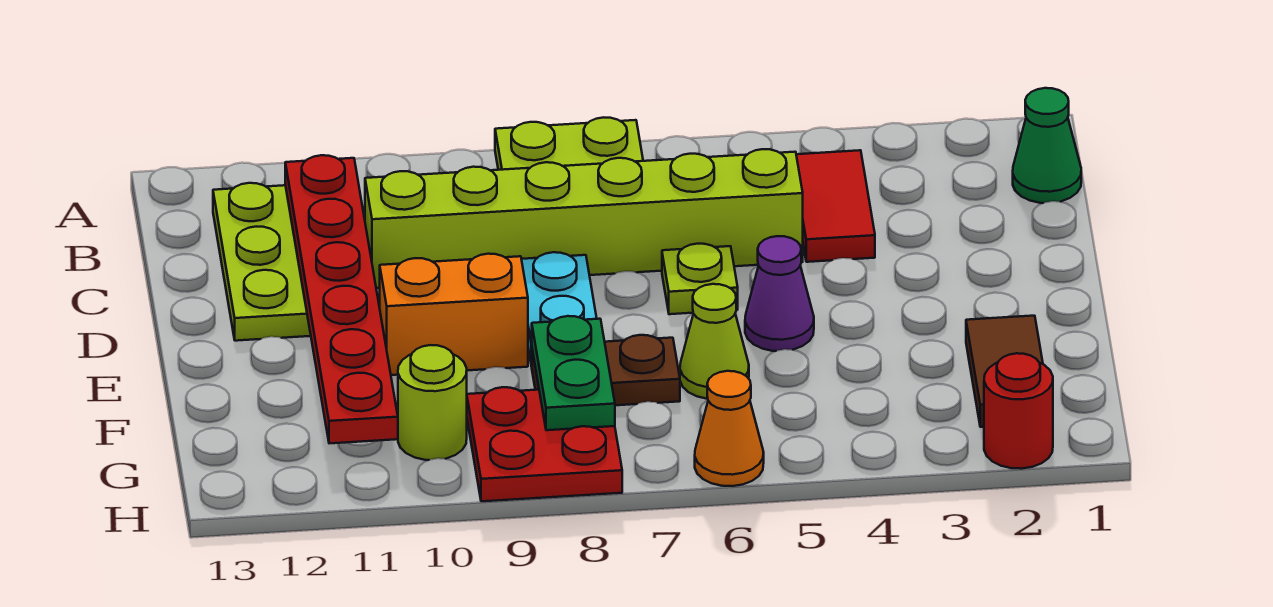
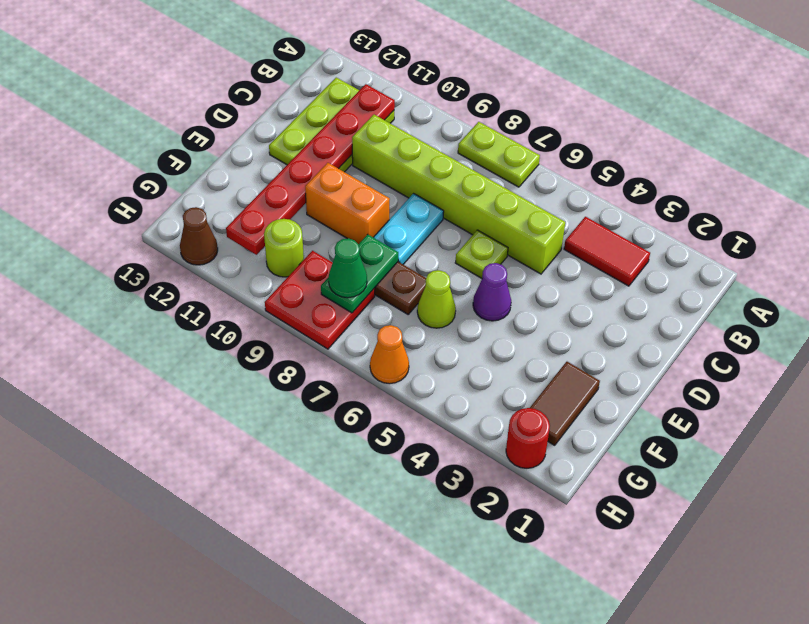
green 1x1 cone [1013,88,1081,203] -> green 1x1 cone moved to [328,238,367,298]
red 1x2 tile [796,150,875,262] -> red 1x2 tile turned to [564,217,650,286]
none -> brown 1x1 cone [180,207,218,265]

